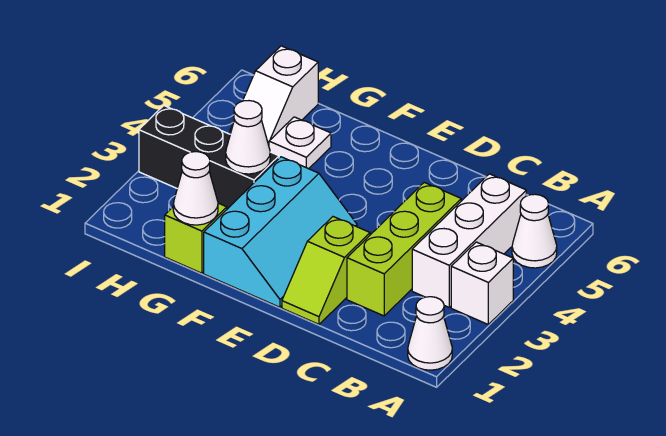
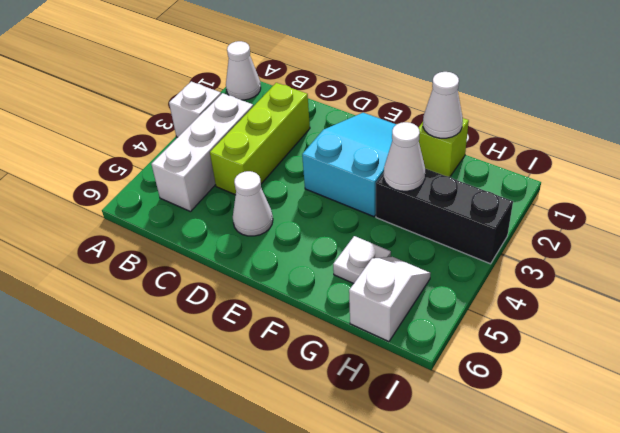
white 1x1 cone [512,194,557,268] -> white 1x1 cone moved to [233,171,273,236]
lime 1x2 slope [282,217,370,324] -> none
cyan 2x3 slope [204,157,357,307] -> cyan 2x3 slope turned to [302,113,397,217]

